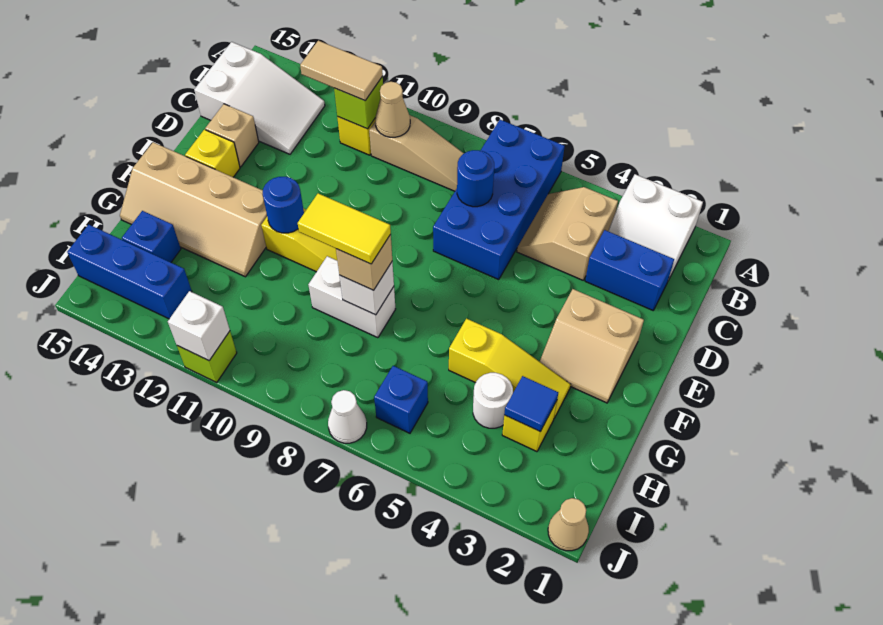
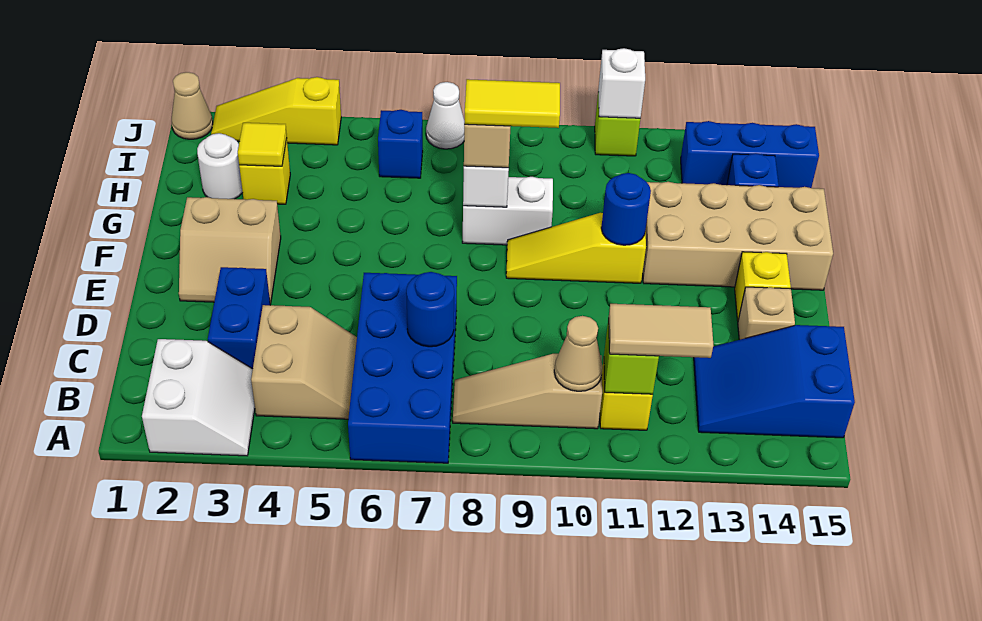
white 2x2 slope [608,174,703,280] -> white 2x2 slope turned to [142,339,255,456]
white 2x3 slope [194,42,325,154] -> blue 2x3 slope [694,325,855,438]
blue 1x2 brick [585,230,674,310] -> blue 1x2 brick turned to [208,267,270,369]
tan 2x2 slope [540,289,644,403] -> tan 2x2 slope turned to [179,197,281,304]
tan 2x4 slope [120,142,267,277] -> tan 2x4 brick [643,182,833,290]
yellow 1x3 slope [449,318,571,418] -> yellow 1x3 slope moved to [211,77,341,145]
blue 1x1 tile [504,376,558,431] -> yellow 1x1 tile [238,123,287,166]
white 1x1 round brick [473,373,513,428] -> white 1x1 round brick moved to [197,133,243,199]

